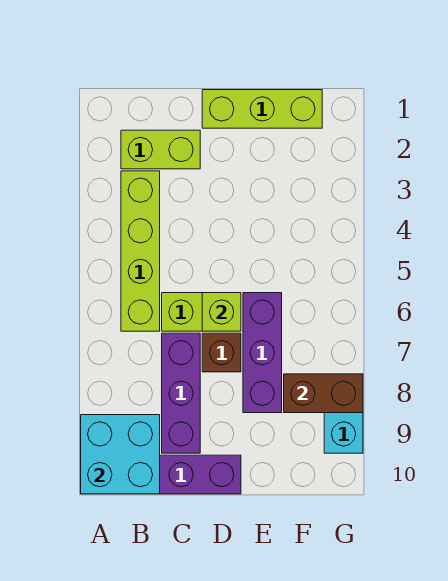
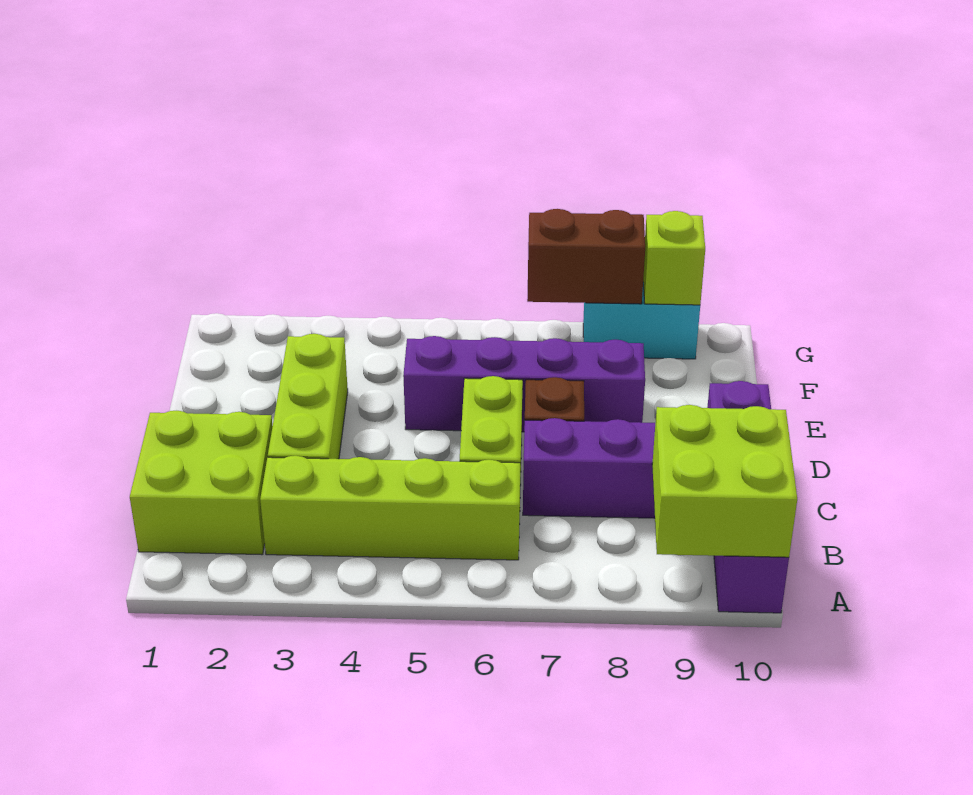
cyan 2x2 brick [81,415,160,494] -> lime 2x2 brick [652,405,797,557]
lime 1x2 brick [121,130,200,169] -> lime 2x2 brick [130,411,273,555]
lime 1x3 brick [202,90,322,128] -> lime 1x3 brick moved to [268,334,348,459]
lime 1x1 brick [202,293,241,331] -> lime 1x1 brick moved to [643,211,705,305]
purple 1x3 brick [243,293,282,413] -> purple 1x4 brick [403,336,645,432]
brown 1x2 brick [284,374,363,413] -> brown 1x2 brick turned to [527,209,645,304]

